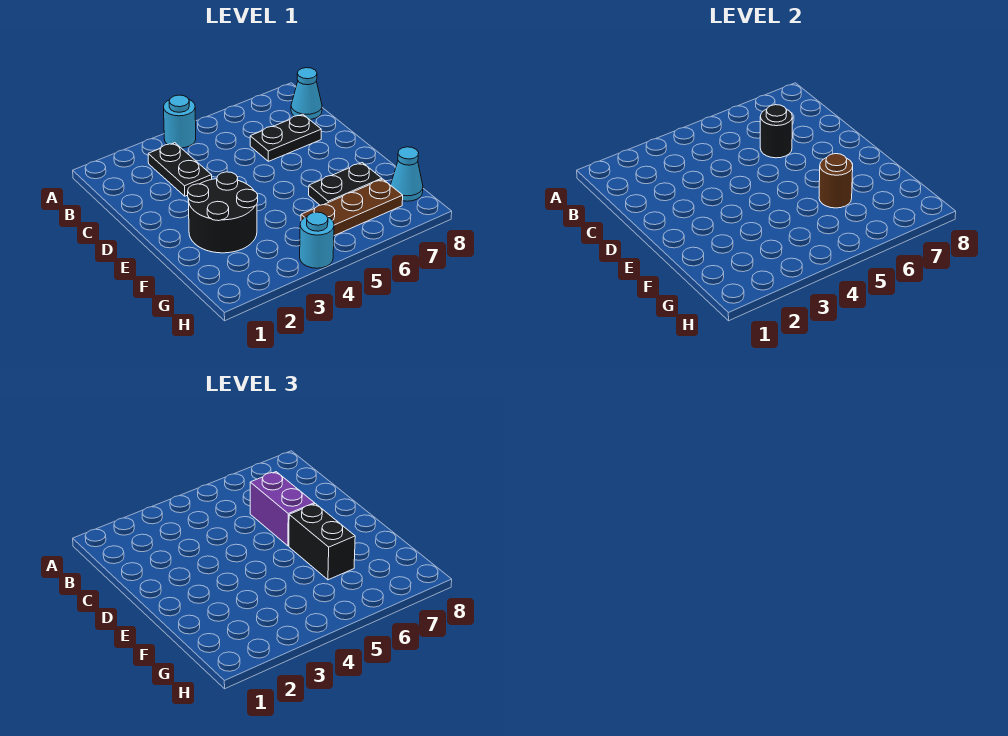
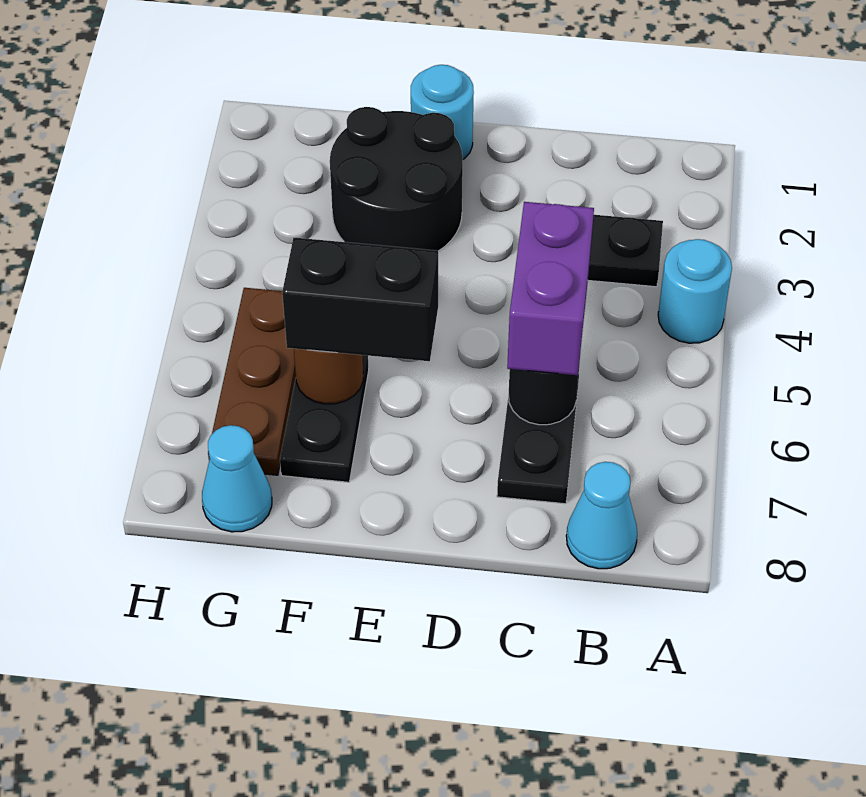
purple 1x2 brick [250,472,315,546] -> purple 1x2 brick turned to [507,202,594,375]
cyan 1x1 round brick [300,212,334,268] -> cyan 1x1 round brick moved to [411,65,474,159]

